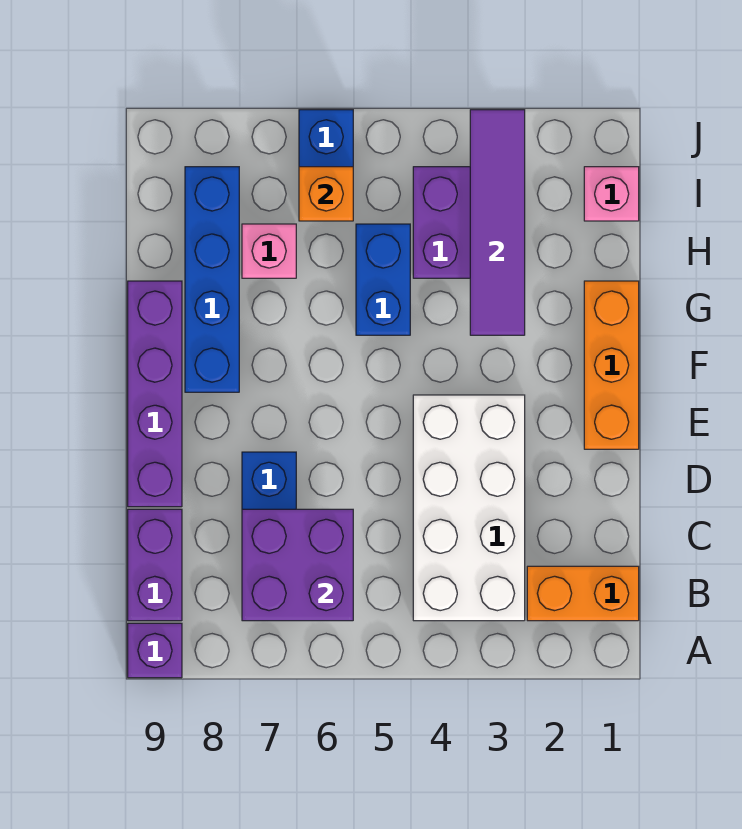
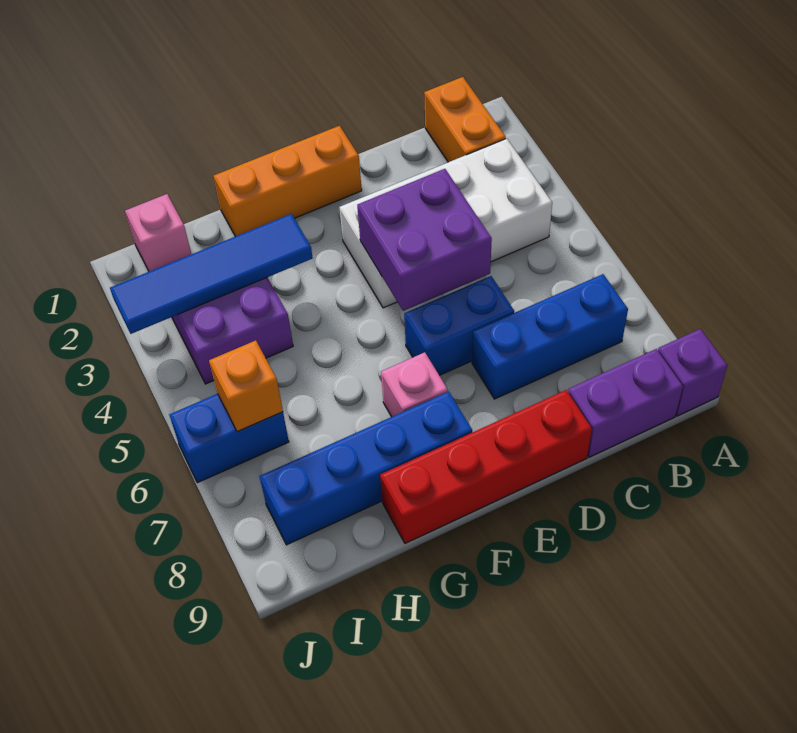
purple 2x2 brick [242,509,353,621] -> purple 2x2 brick moved to [357,169,492,311]
purple 1x4 brick [128,281,182,507] -> red 1x4 brick [380,390,592,543]
purple 1x4 tile [470,110,525,335] -> blue 1x4 tile [110,214,313,334]
blue 1x2 brick [356,224,410,335] -> blue 1x2 brick moved to [404,276,514,375]
pink 1x1 brick [242,224,296,278] -> pink 1x1 brick moved to [381,352,448,417]

